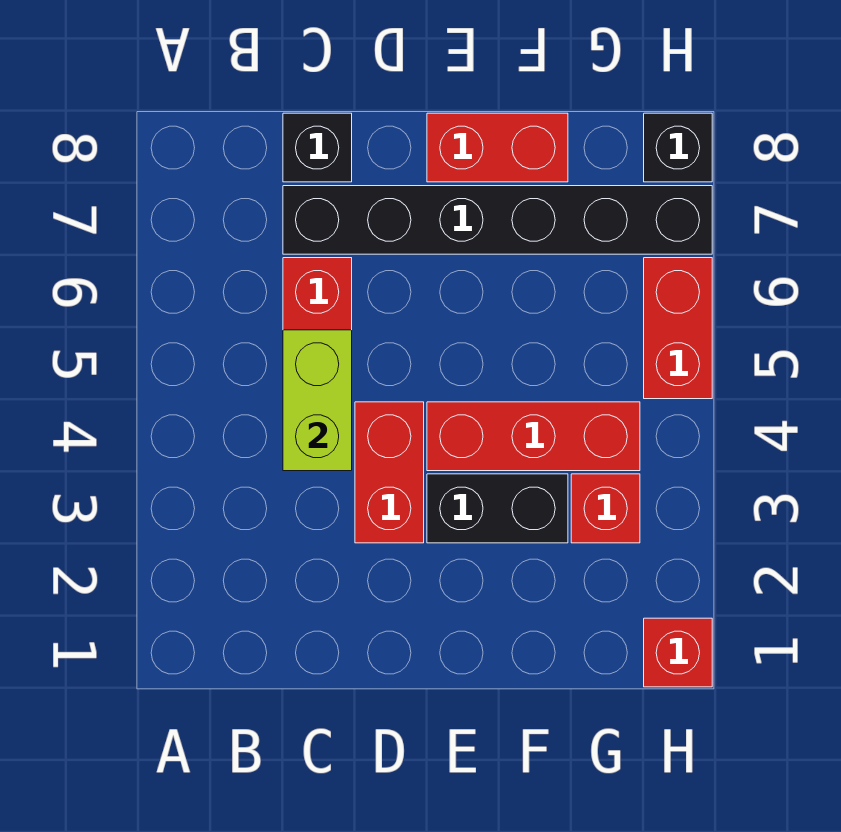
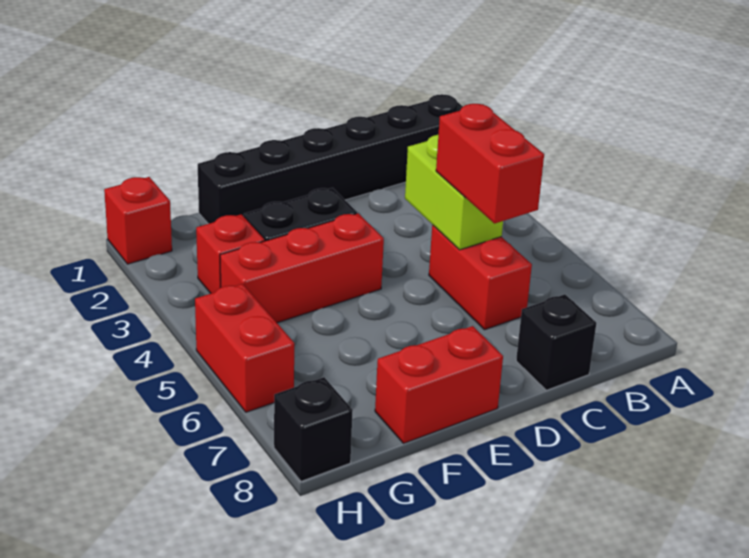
black 1x6 brick [283,186,712,254] -> black 1x6 brick moved to [198,94,463,224]
red 1x2 brick [355,402,424,543] -> red 1x2 brick moved to [436,104,544,224]

